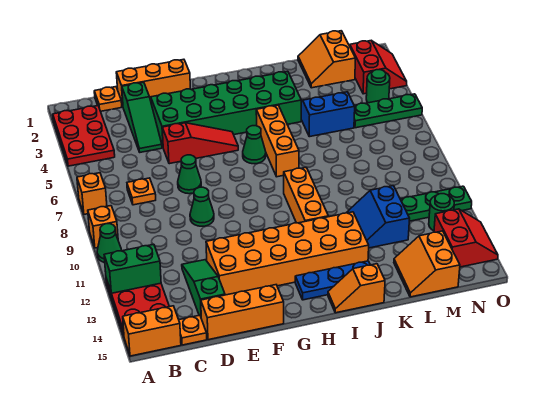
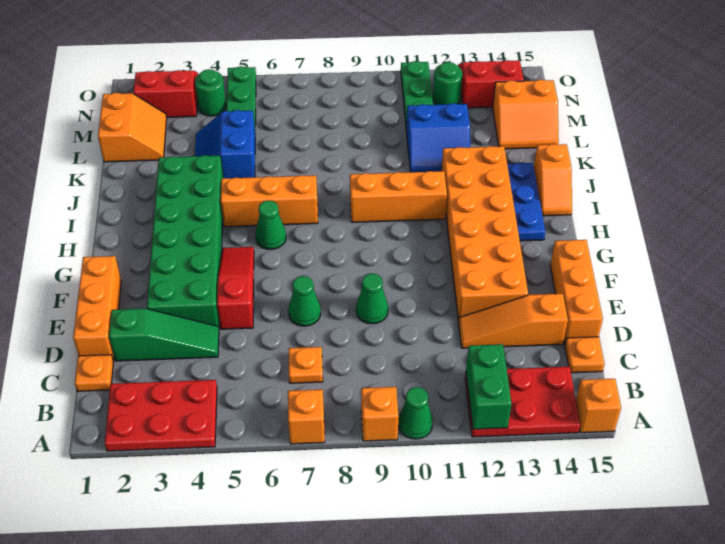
orange 1x2 brick [123,306,181,356] -> orange 1x1 brick [576,379,621,433]
green 1x3 slope [182,260,225,316] -> orange 1x3 slope [458,294,568,348]
orange 2x2 slope [298,31,356,88] -> orange 2x2 slope turned to [98,93,167,162]

